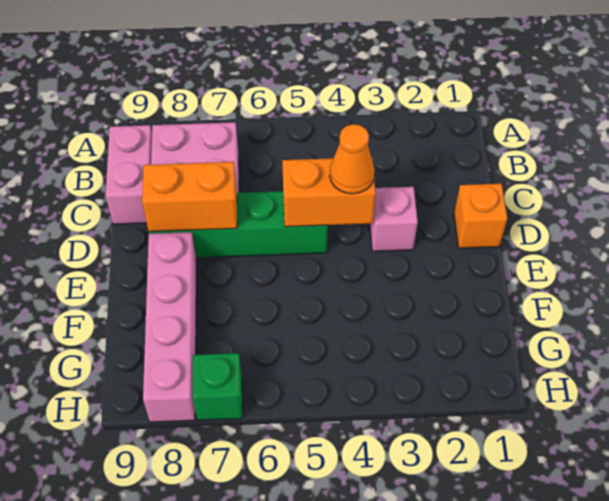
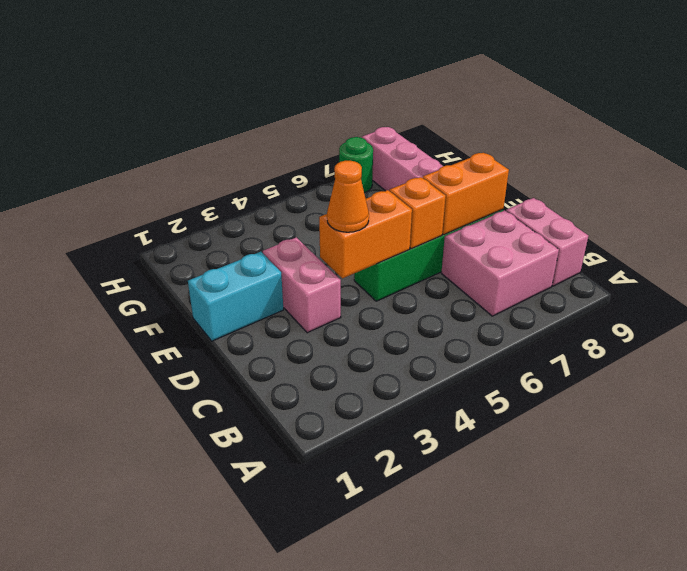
orange 1x1 brick [454,184,507,248] -> orange 1x1 brick moved to [389,177,446,249]
pink 1x1 brick [370,187,418,251] -> pink 1x2 brick [262,237,341,333]
none -> cyan 1x2 brick [188,252,283,341]
green 1x1 brick [193,353,242,420] -> green 1x1 round brick [339,137,373,193]

